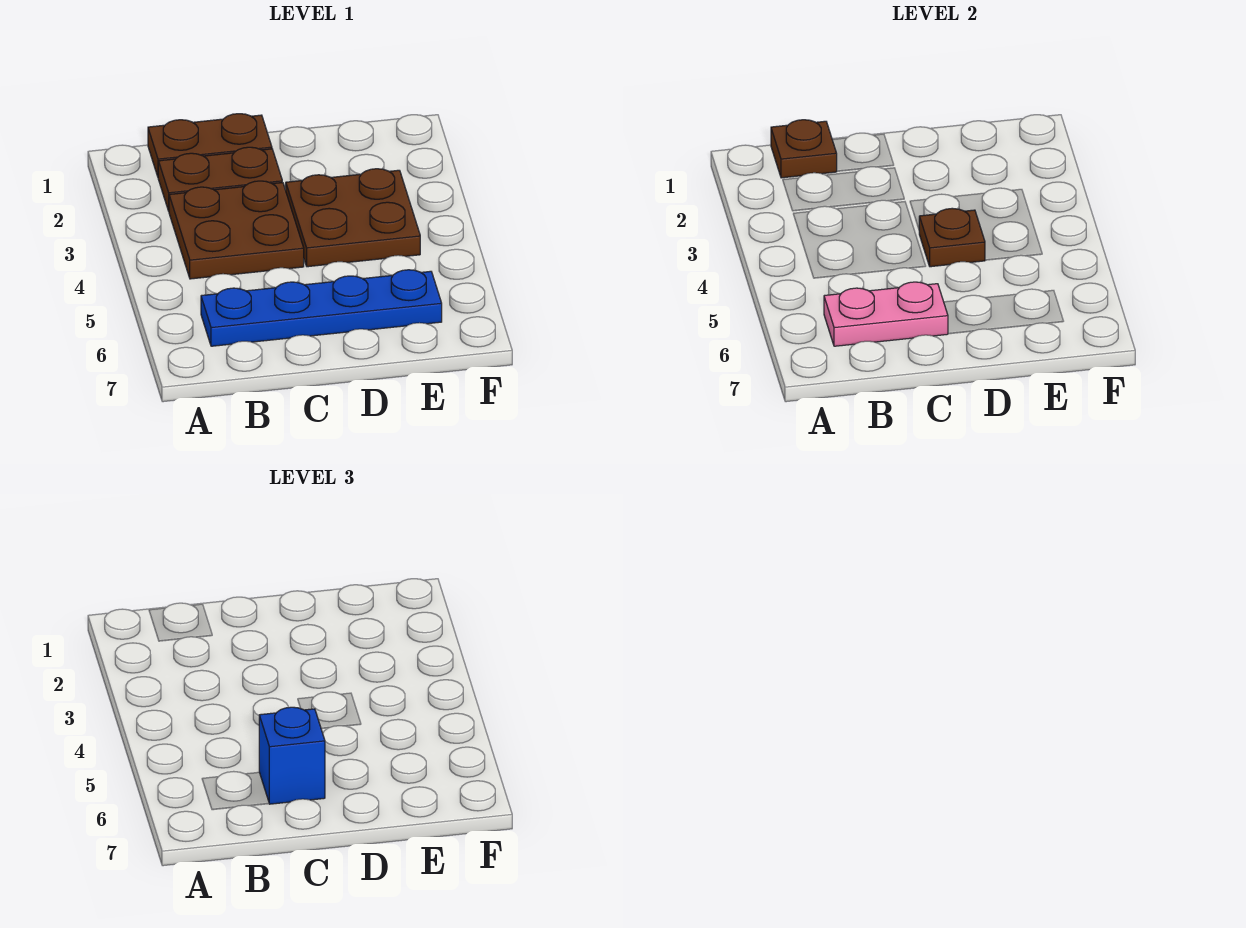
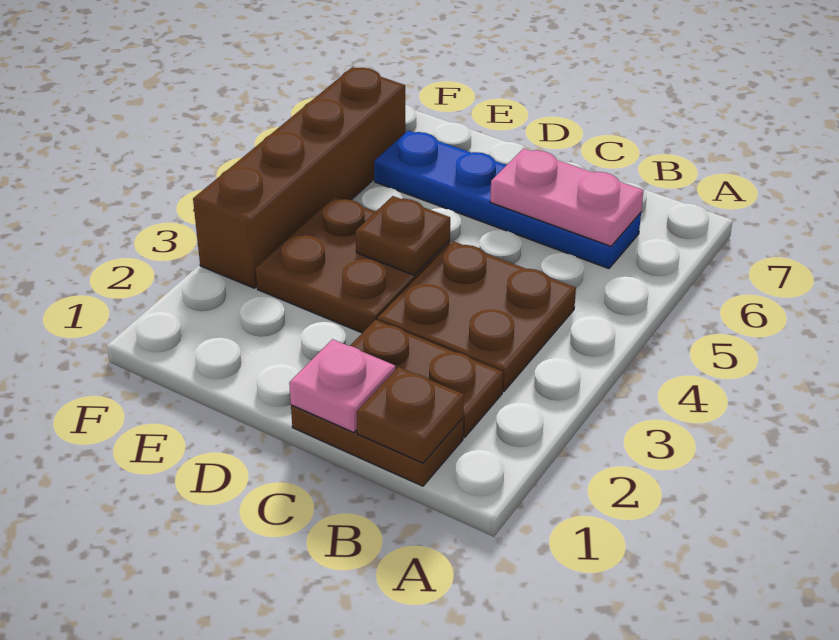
none -> pink 1x1 plate [289,339,395,433]
blue 1x1 brick [259,707,325,804] -> none
none -> brown 1x4 brick [193,67,405,288]

